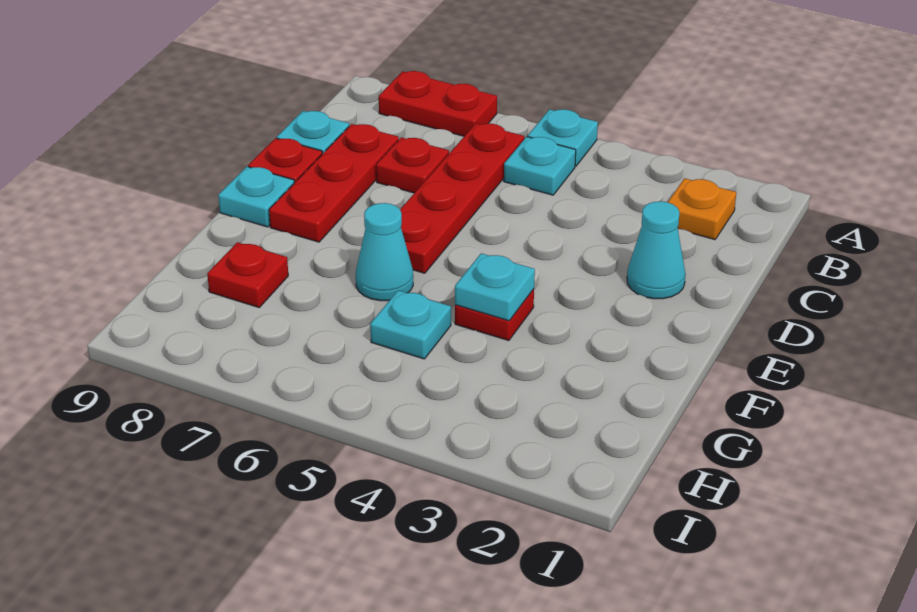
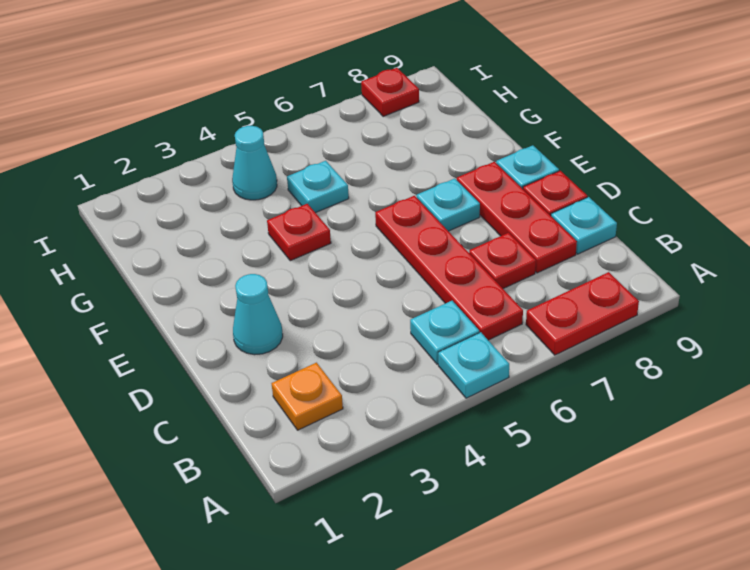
cyan 1x1 plate [455,253,535,321] -> cyan 1x1 plate moved to [416,179,480,231]
cyan 1x1 cone [356,203,413,301] -> cyan 1x1 cone moved to [232,126,277,200]
red 1x1 plate [207,242,288,307] -> red 1x1 plate moved to [361,68,419,116]

